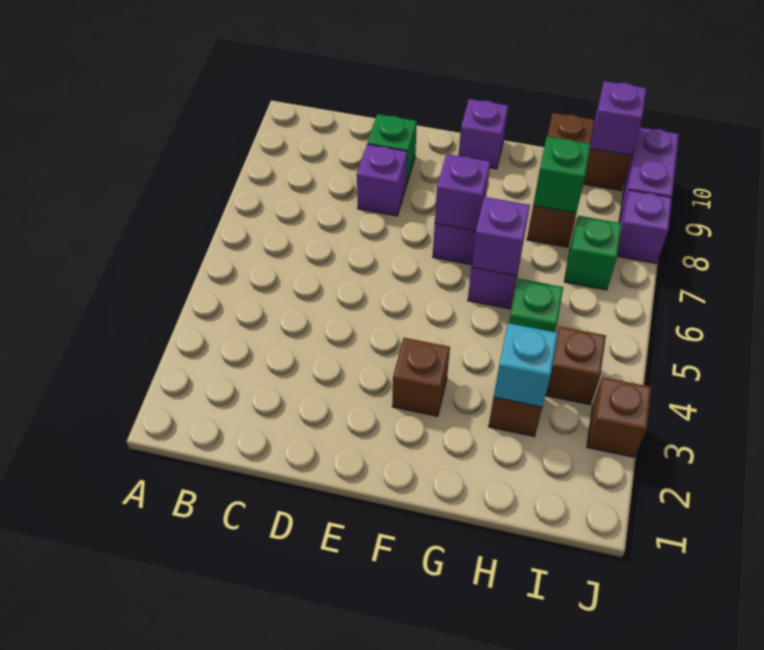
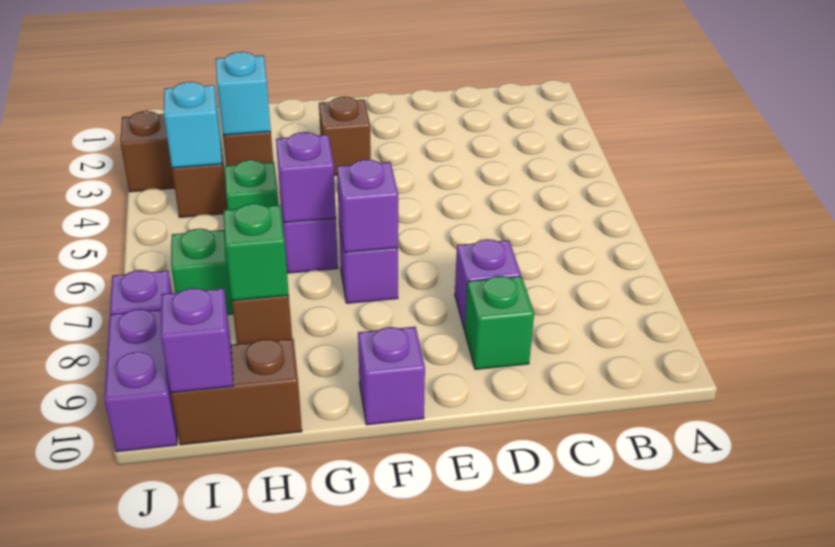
none -> cyan 1x1 brick [164,82,222,168]

